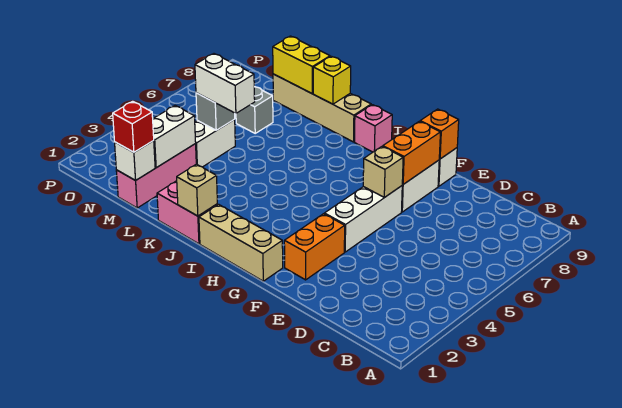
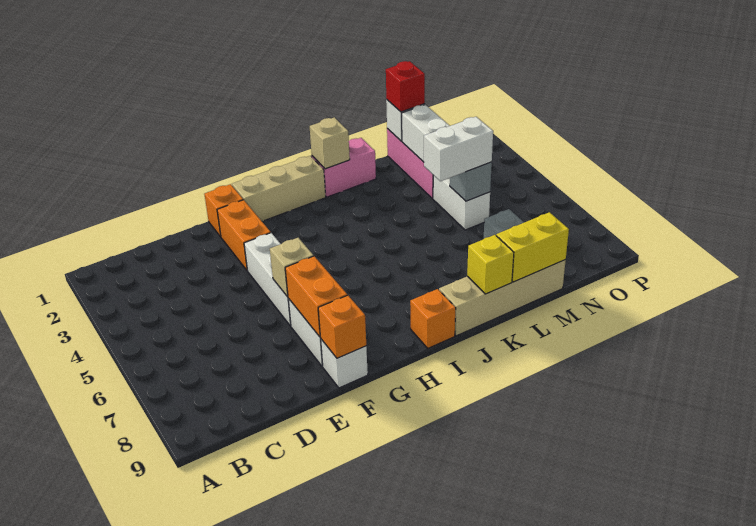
none -> orange 1x1 brick [204,184,243,237]
pink 1x1 brick [355,105,392,152] -> orange 1x1 brick [410,289,456,348]

